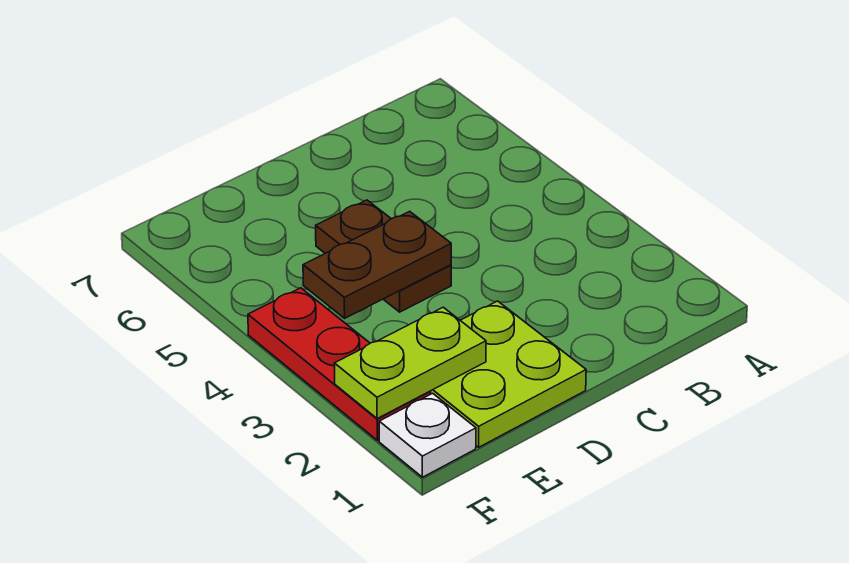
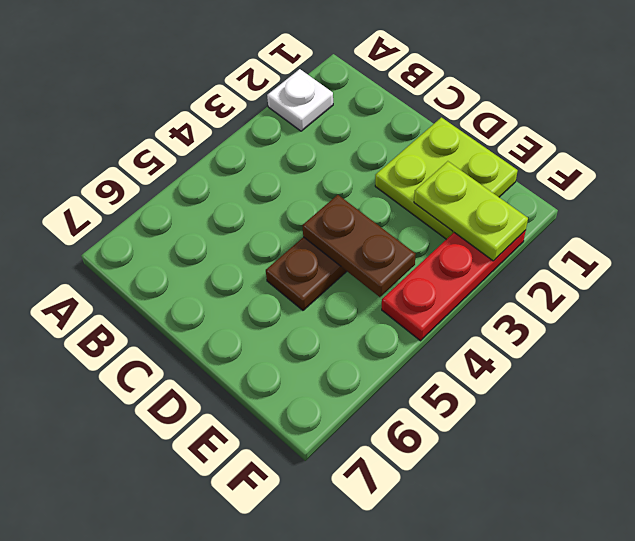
white 1x1 plate [379,393,476,477] -> white 1x1 plate moved to [267,69,333,131]

